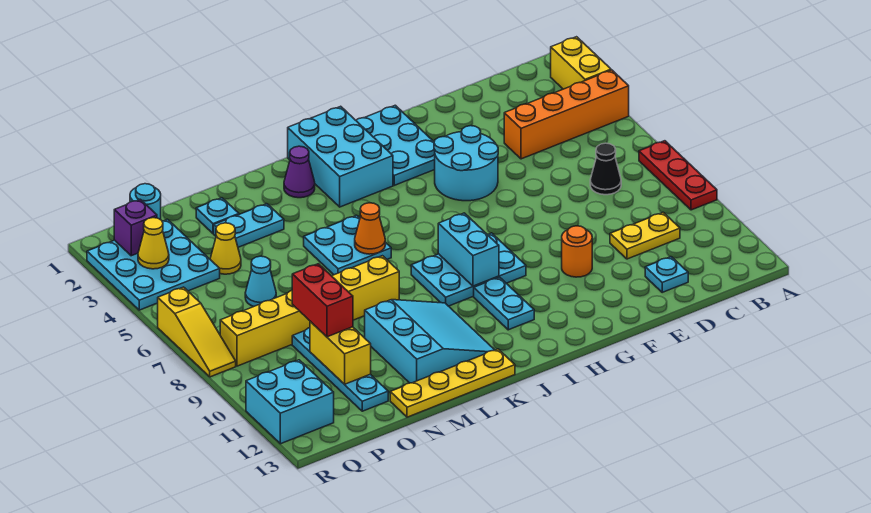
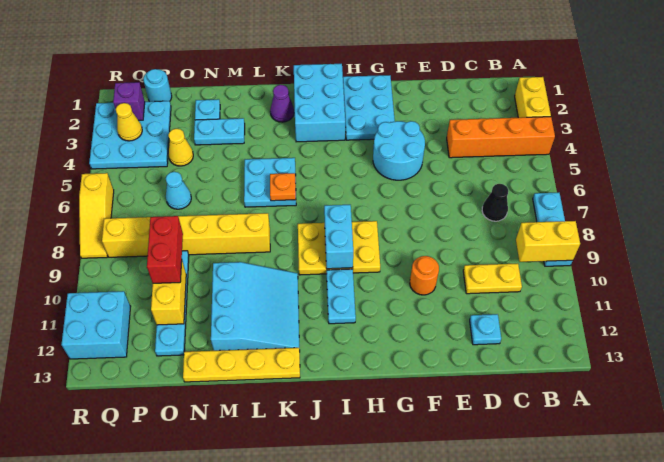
red 1x3 plate [639,141,717,210] -> cyan 1x3 plate [533,193,573,266]
none -> yellow 1x2 brick [516,221,580,262]
cyan 2x3 plate [411,233,526,306] -> yellow 2x3 plate [298,221,380,275]
orange 1x1 cone [355,203,385,254] -> orange 1x1 plate [270,173,296,201]

